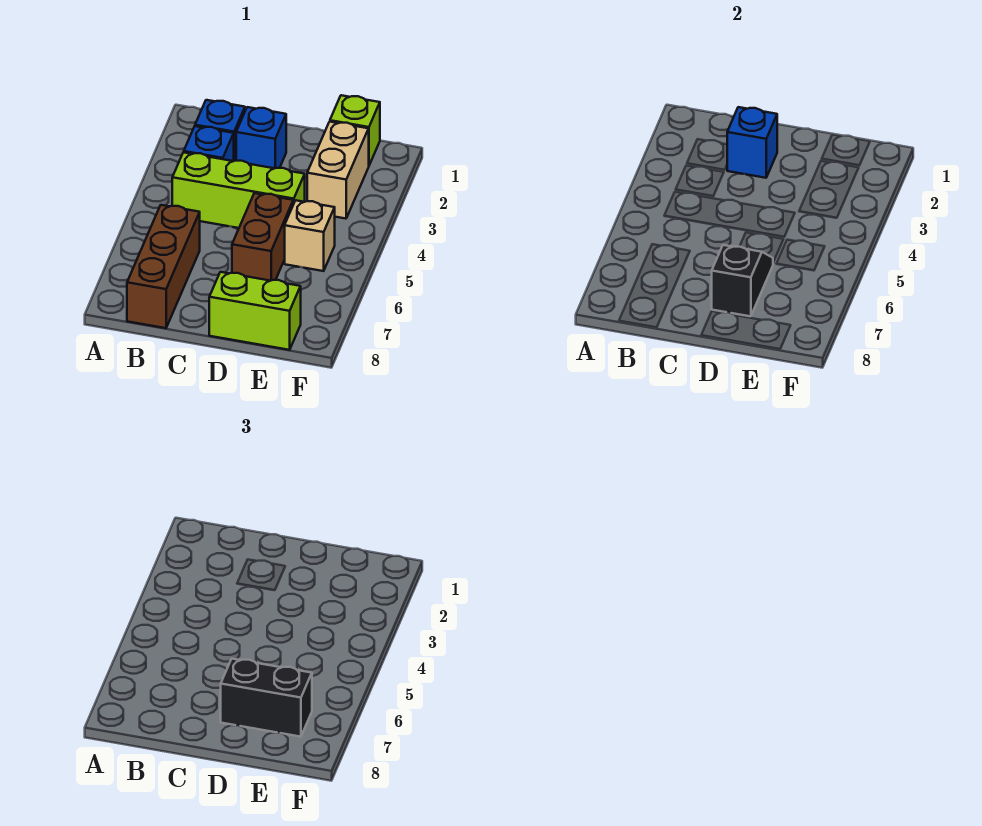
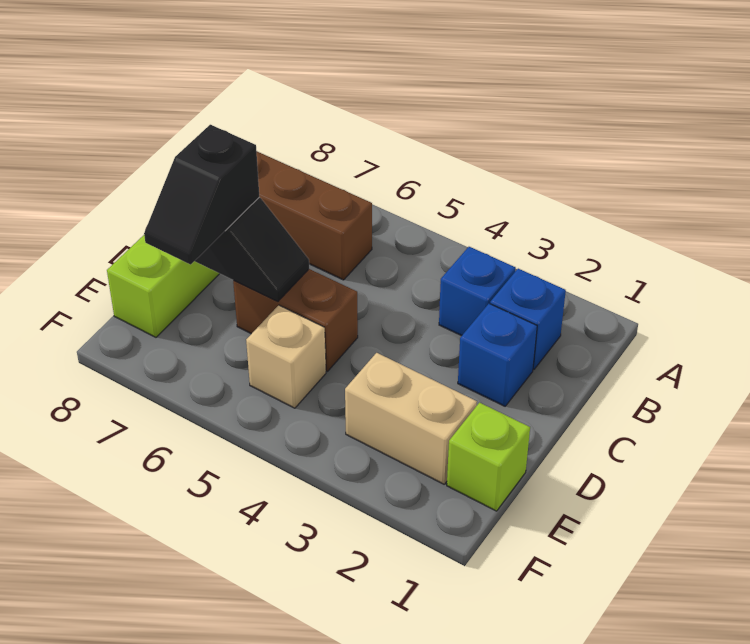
lime 1x3 brick [172,152,305,228] -> none
blue 1x1 brick [727,107,777,178] -> none
black 1x2 brick [221,659,312,737] -> black 1x2 slope [144,125,259,264]

